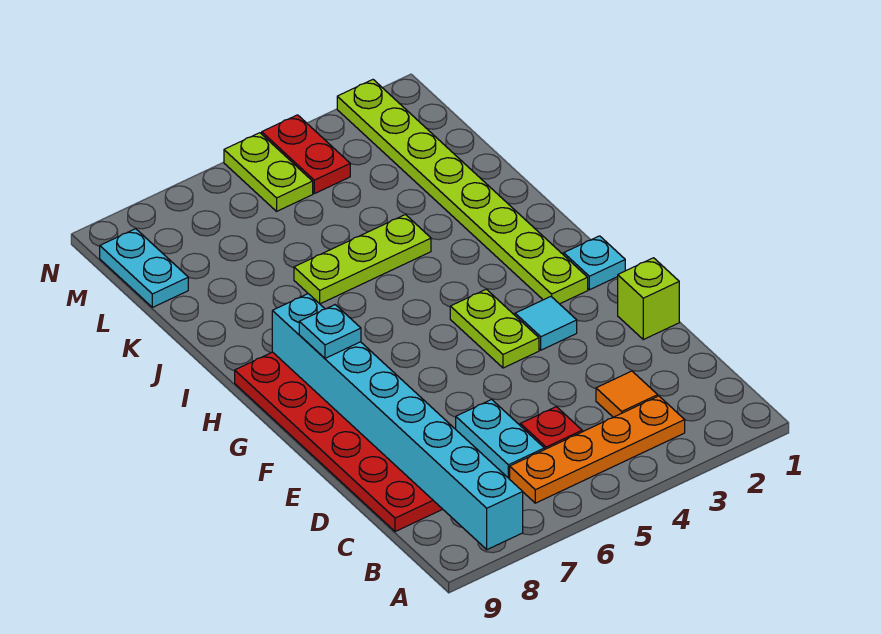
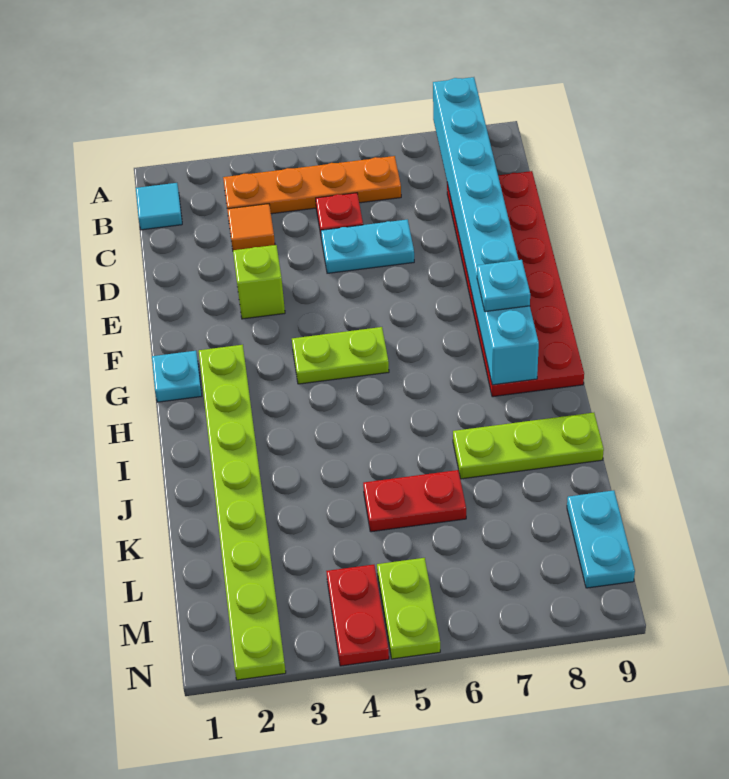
cyan 1x2 plate [456,399,544,478] -> cyan 1x2 plate turned to [321,220,414,273]
lime 1x1 brick [618,258,679,340] -> lime 1x1 brick moved to [233,245,285,319]
cyan 1x1 tile [515,297,577,350] -> cyan 1x1 tile moved to [136,183,182,230]
lime 1x2 plate [450,289,539,368] -> lime 1x2 plate turned to [292,327,389,384]
lime 1x3 plate [294,215,431,304] -> lime 1x3 plate moved to [453,413,604,479]
none -> red 1x2 plate [363,470,466,532]

